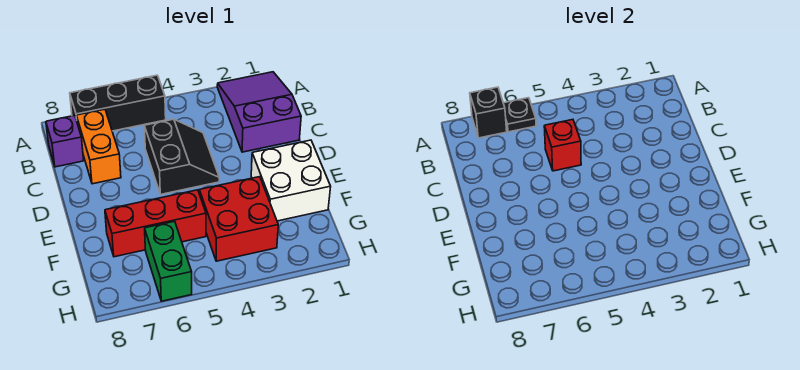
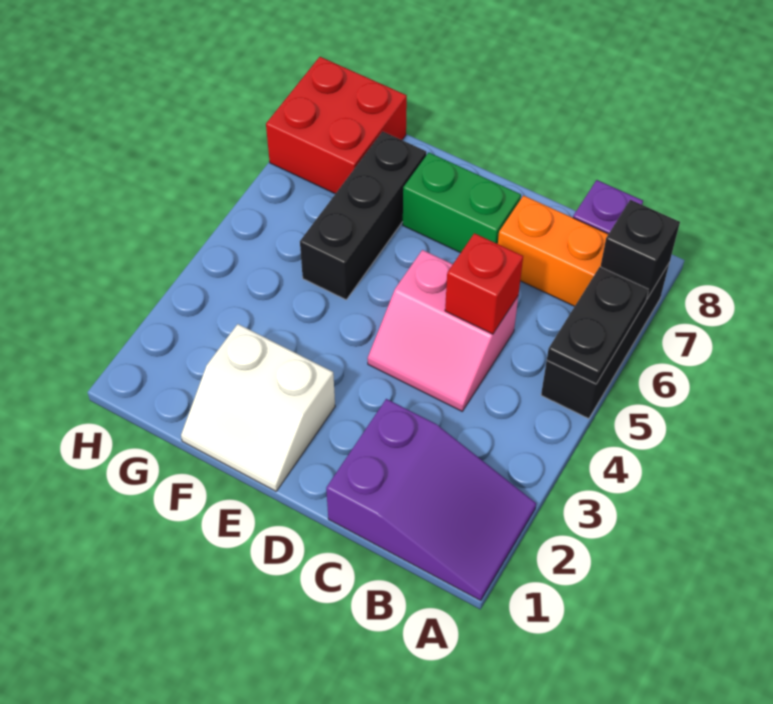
black 1x1 plate [503,98,536,132] -> black 1x2 plate [547,267,649,384]
black 2x2 slope [144,119,219,194] -> pink 2x2 slope [367,250,518,411]
white 2x2 brick [251,140,331,221] -> white 2x2 slope [181,324,335,491]
red 2x2 brick [199,177,278,261] -> red 2x2 brick moved to [266,57,407,194]
red 1x3 brick [105,190,206,257] -> black 1x3 brick [300,131,426,300]
green 1x2 brick [145,221,192,301] -> green 1x2 brick moved to [403,153,521,253]

